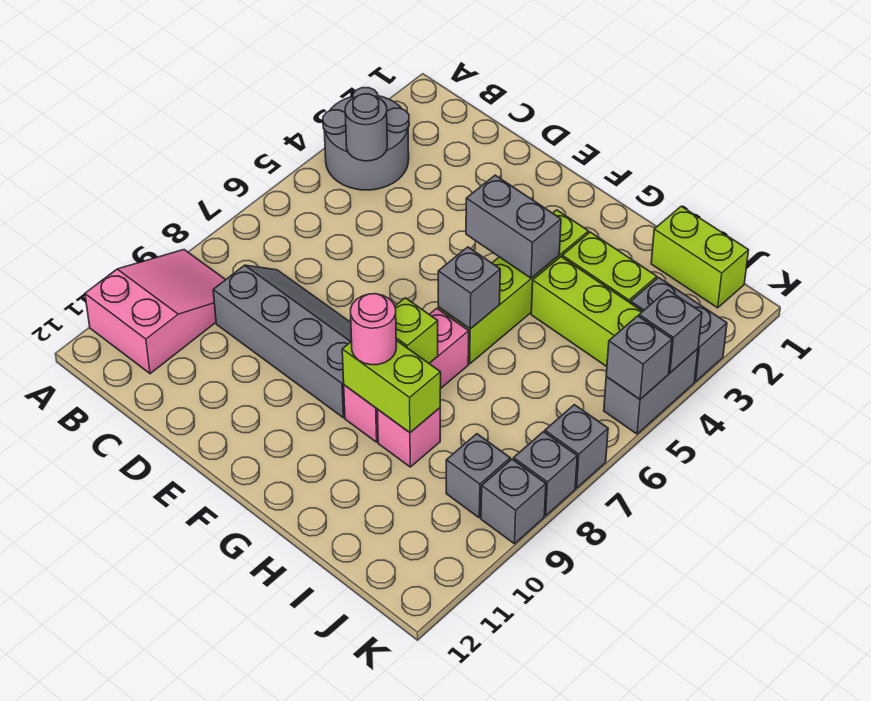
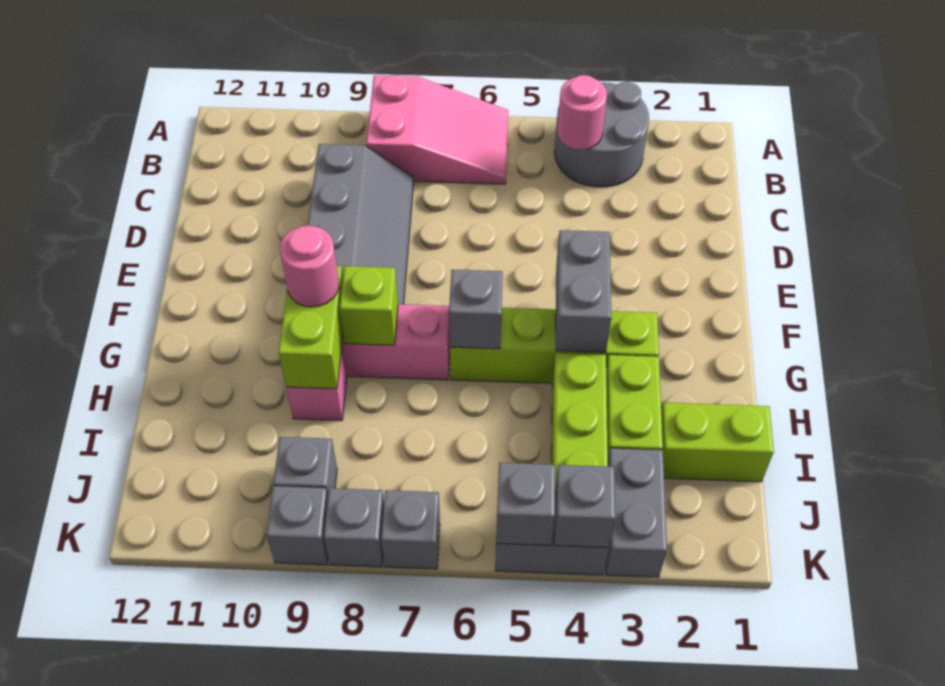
pink 2x3 slope [85,250,226,374] -> pink 2x3 slope moved to [366,75,508,184]
grey 1x1 round brick [345,94,387,161] -> pink 1x1 round brick [557,75,607,150]
lime 1x2 brick [651,206,749,308] -> lime 1x2 brick turned to [661,403,774,482]

